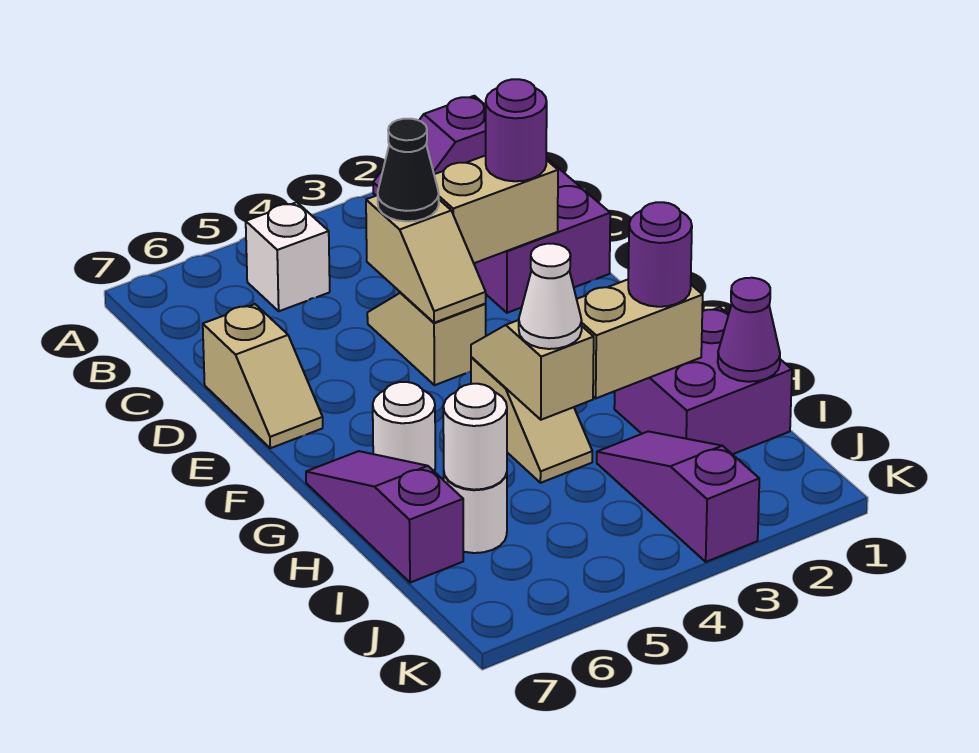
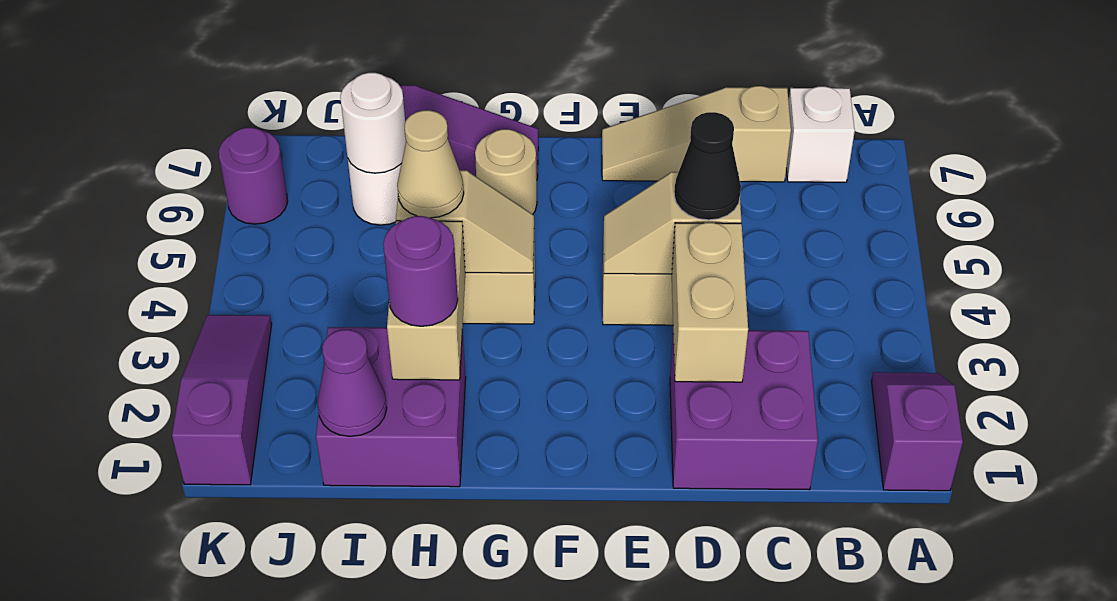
white 1x1 brick [246,202,330,311] -> white 1x1 brick moved to [786,86,855,182]
purple 1x1 round brick [486,79,547,181] -> purple 1x1 round brick moved to [219,127,288,224]
tan 1x2 slope [203,304,323,448] -> tan 1x3 slope [602,86,791,182]
white 1x1 round brick [373,382,435,471] -> tan 1x1 round brick [475,129,537,214]
white 1x1 cone [519,244,582,349] -> tan 1x1 cone [397,110,464,218]
purple 1x3 slope [597,431,759,562] -> purple 1x3 slope turned to [172,315,272,485]

